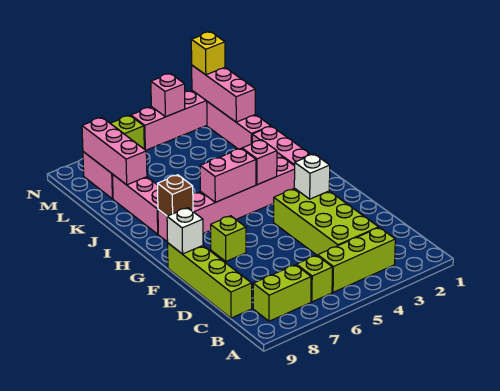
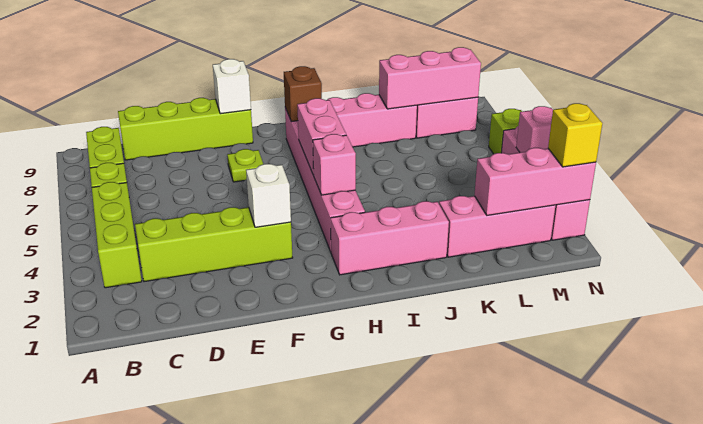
lime 2x4 brick [274,188,379,256] -> lime 1x4 brick [135,207,293,282]
lime 1x1 brick [211,216,246,261] -> lime 1x1 plate [227,149,263,182]

